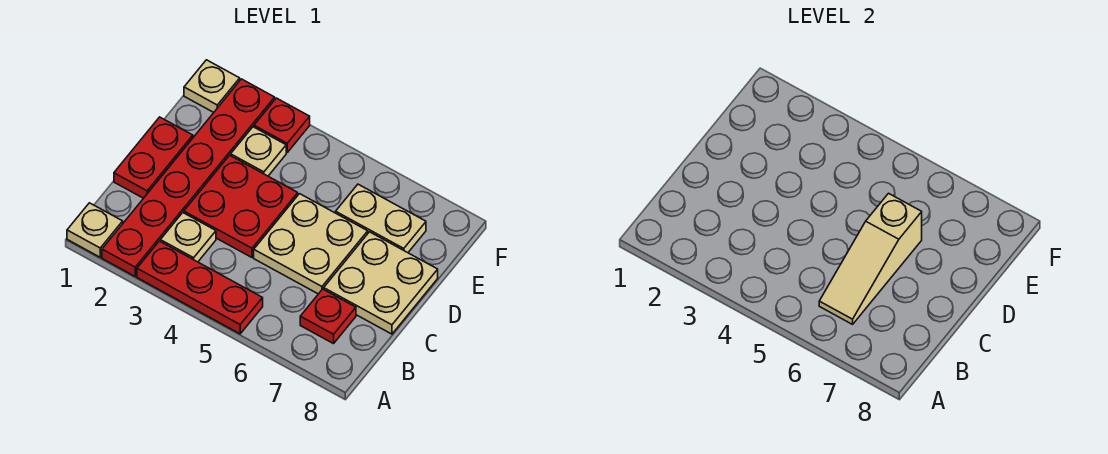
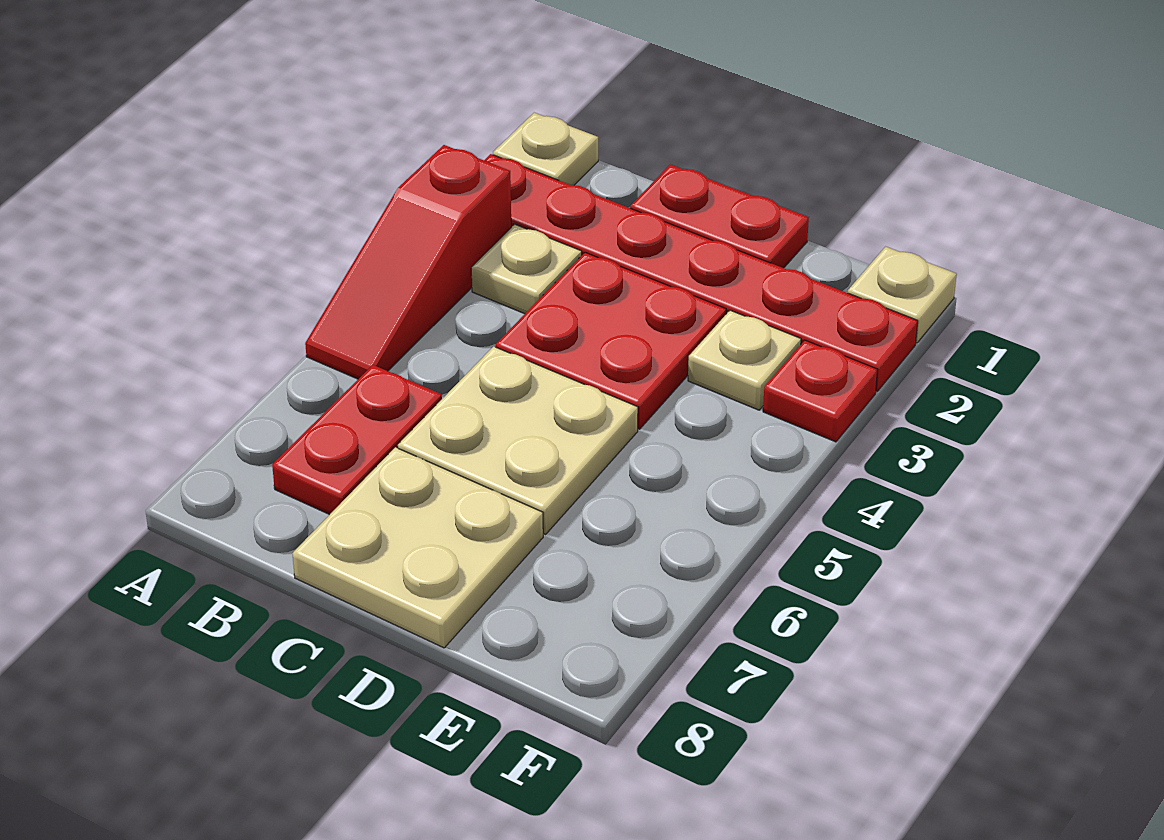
red 1x3 plate [137,241,263,334] -> red 1x3 slope [305,145,511,379]
tan 1x3 slope [819,193,922,324] -> none
red 1x1 plate [300,289,356,344] -> red 1x2 plate [272,365,442,515]
tan 1x2 plate [336,184,426,253] -> none

